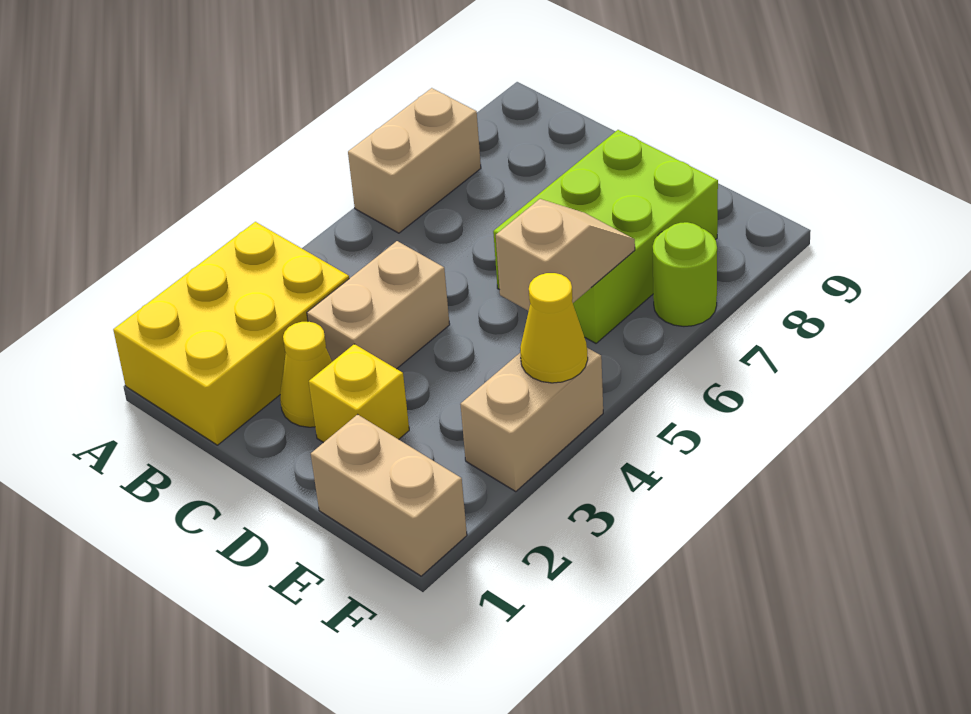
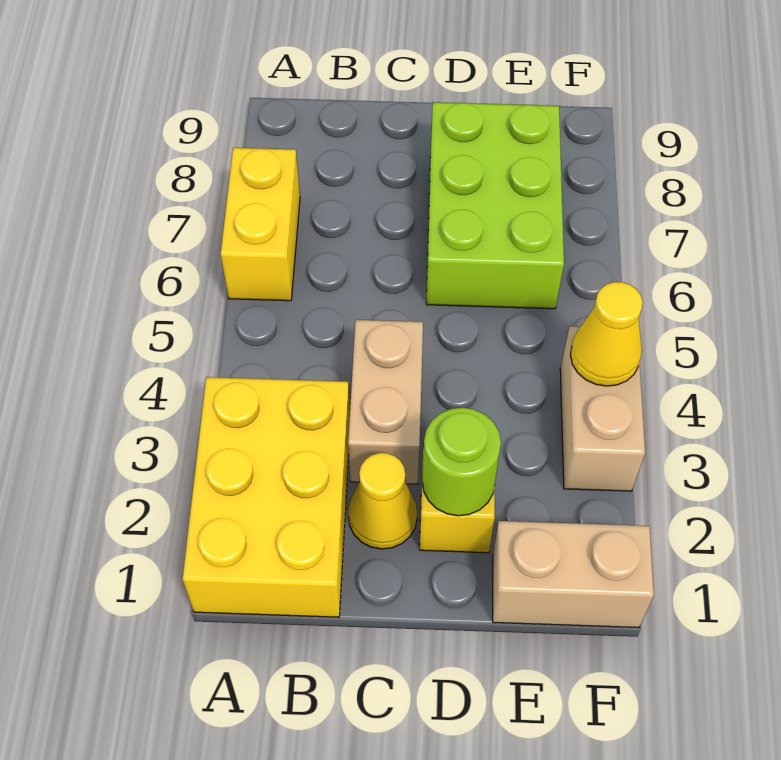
tan 1x2 brick [348,88,481,233] -> yellow 1x2 brick [221,148,300,301]
tan 1x2 slope [496,199,635,311] -> none
lime 1x1 round brick [653,222,717,326] -> lime 1x1 round brick moved to [422,408,501,516]

